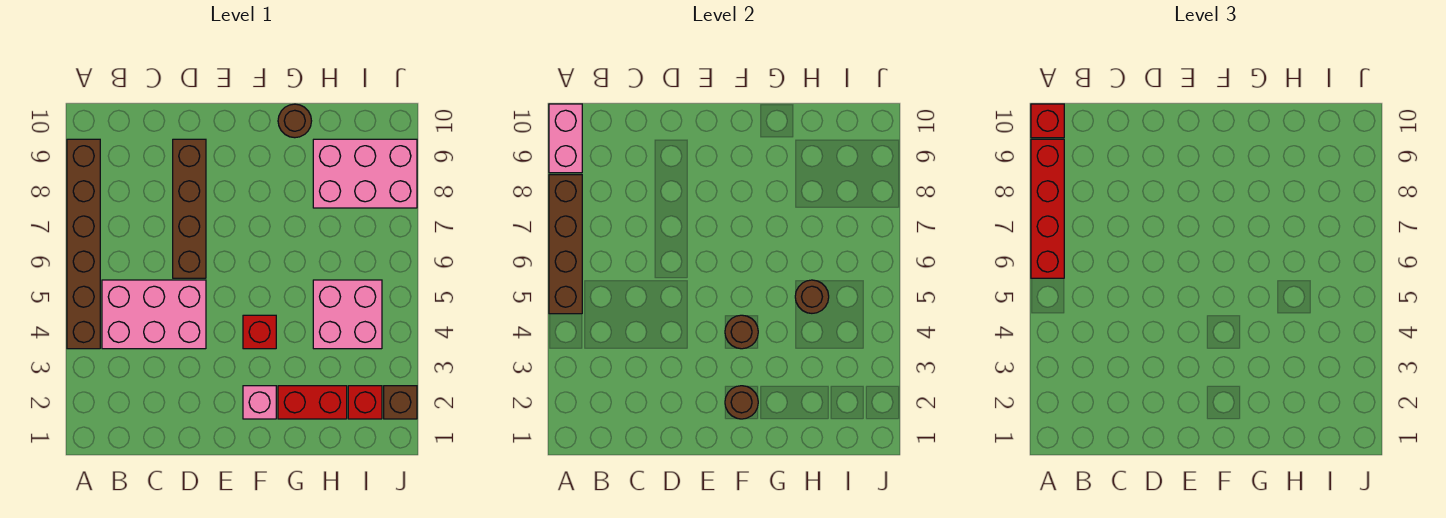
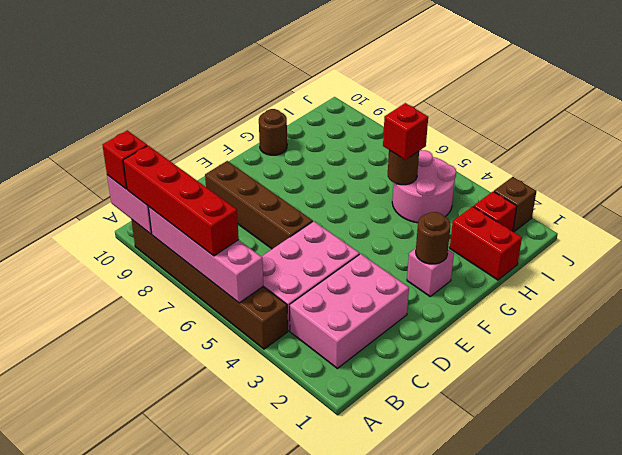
brown 1x4 brick [549,175,582,314] -> pink 1x4 brick [148,207,263,303]
red 1x1 brick [243,315,276,349] -> red 1x1 brick moved to [383,103,428,160]
brown 1x1 round brick [725,315,758,349] -> none
red 1x2 brick [278,386,347,419] -> red 1x2 brick turned to [450,206,522,280]
pink 2x2 brick [313,280,382,349] -> pink 2x2 round brick [392,150,456,223]
pink 2x3 brick [313,139,417,208] -> pink 2x3 brick moved to [290,254,409,368]

